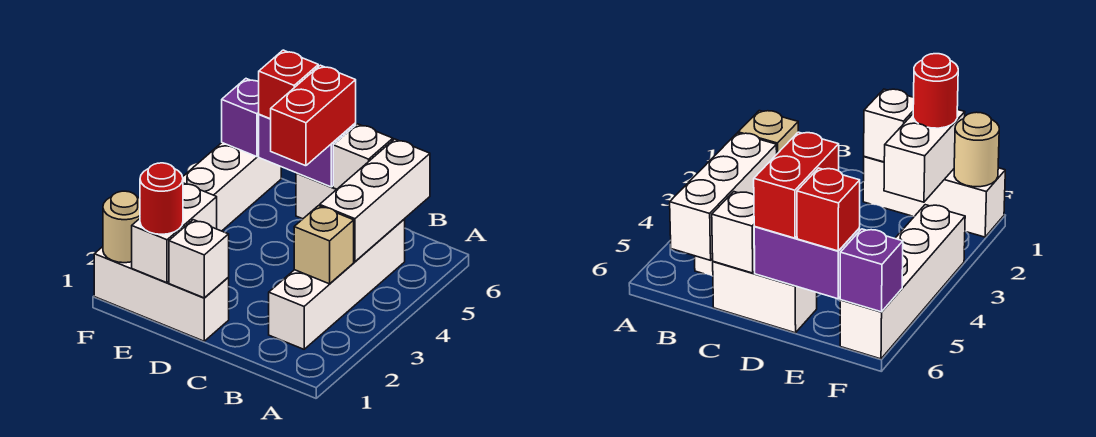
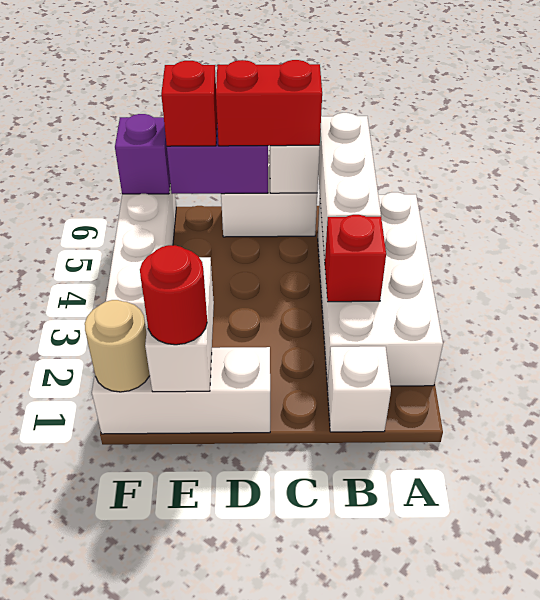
white 1x4 brick [269,219,405,349] -> white 2x4 brick [318,192,443,386]
tan 1x1 brick [294,206,354,284] -> red 1x1 brick [325,215,386,302]
white 1x1 brick [169,220,229,298] -> white 1x1 brick moved to [327,346,391,432]
red 1x2 brick [271,65,356,166] -> red 1x2 brick turned to [216,60,322,146]

